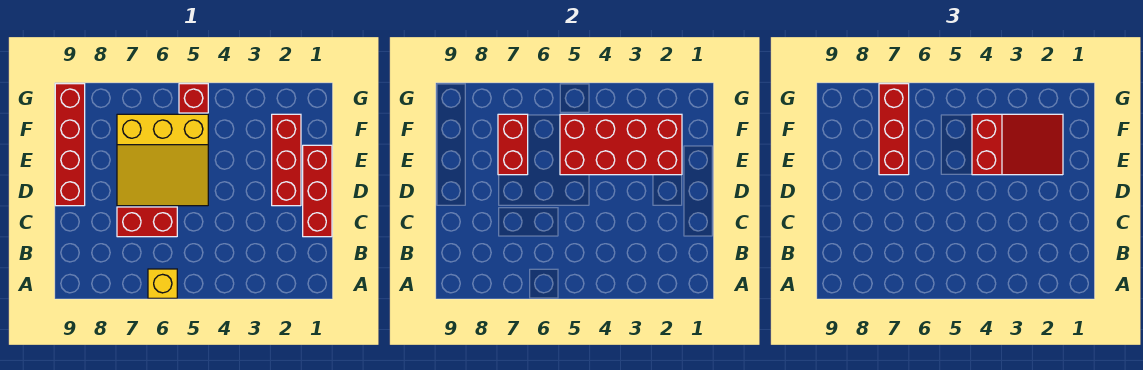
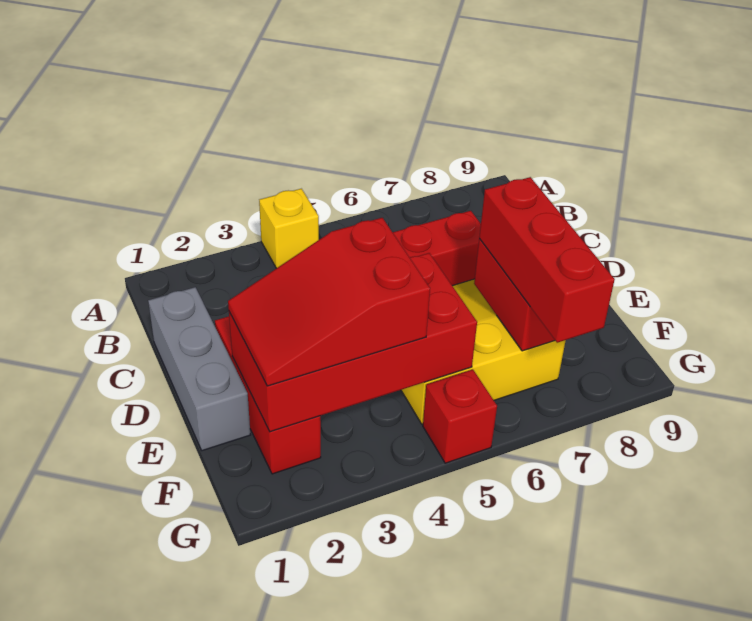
yellow 1x1 brick [148,269,177,298] -> yellow 1x1 brick moved to [259,189,319,268]
red 1x3 brick [303,145,332,237] -> grey 1x3 brick [148,287,250,451]
red 1x4 brick [55,84,85,206] -> none

